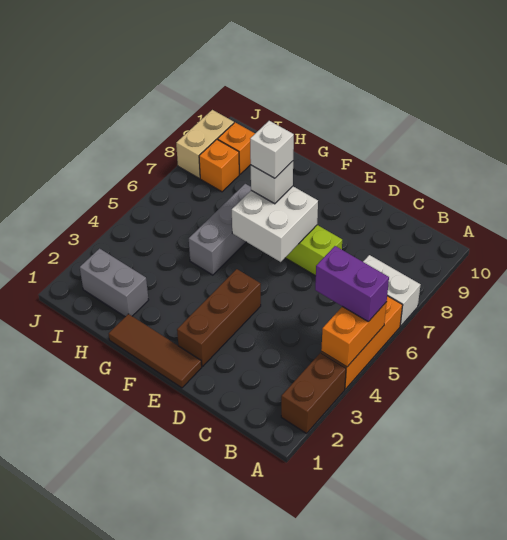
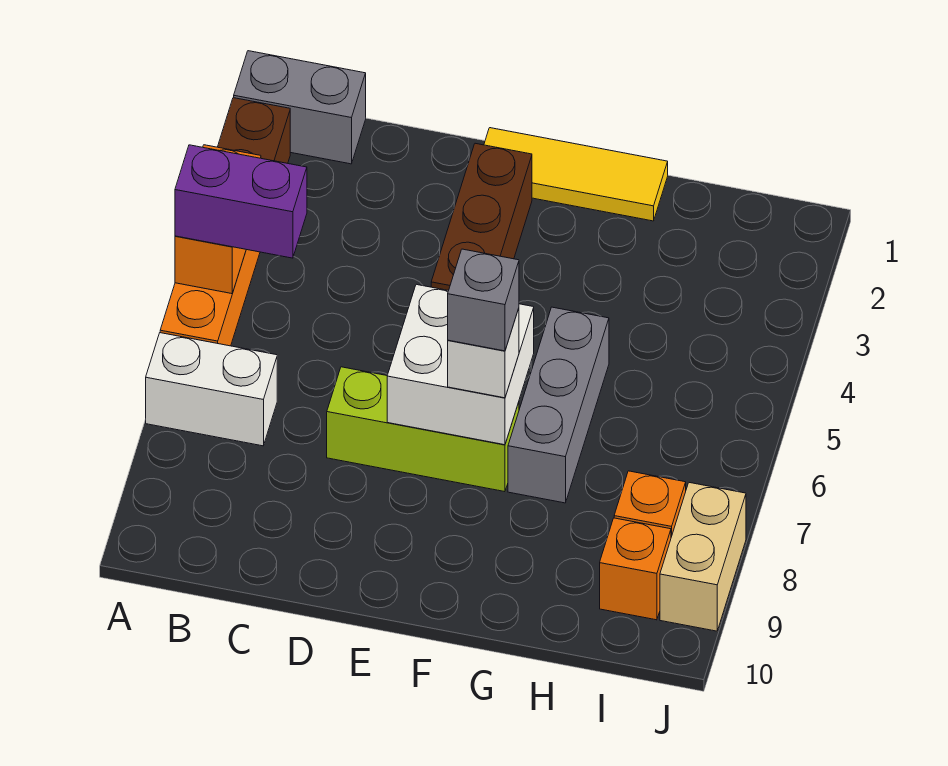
brown 1x3 tile [109,314,202,388] -> yellow 1x3 tile [484,128,668,221]
white 1x1 brick [250,121,294,178] -> grey 1x1 brick [448,249,519,351]
grey 1x2 brick [80,249,148,317] -> grey 1x2 brick moved to [234,51,366,164]

